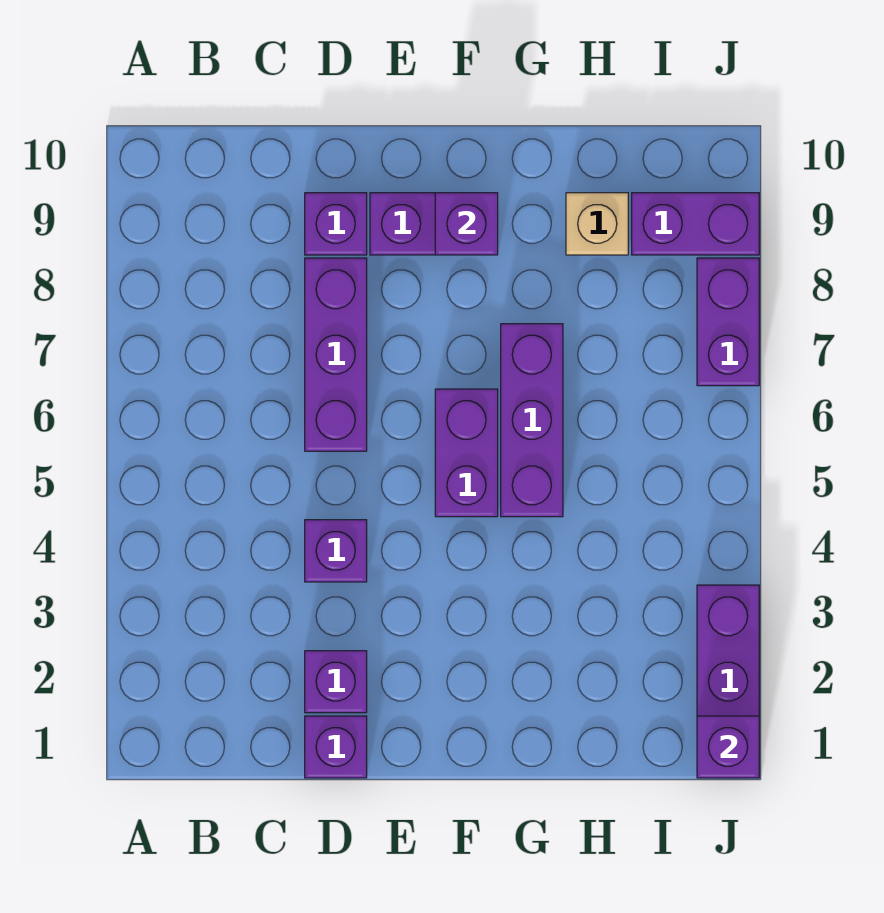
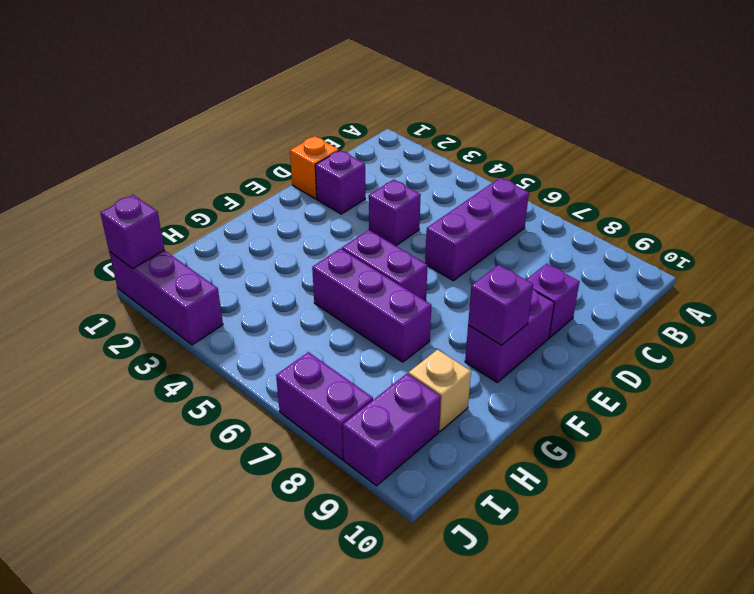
purple 1x1 brick [305,716,367,778] -> orange 1x1 brick [290,136,339,199]
purple 1x3 brick [305,258,367,451] -> purple 1x3 brick turned to [425,178,529,281]

